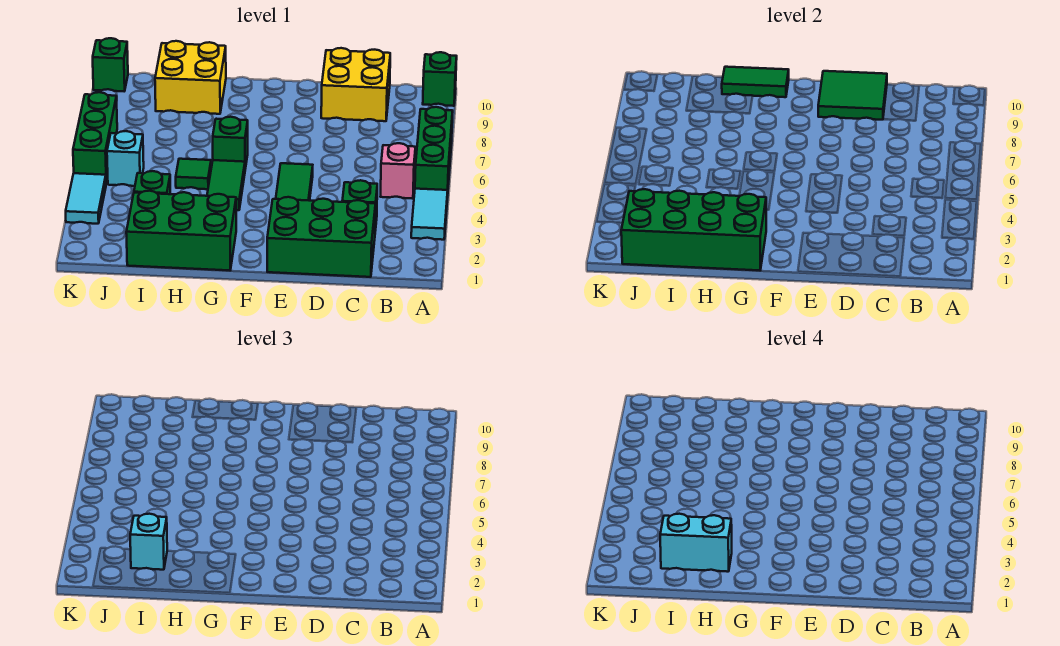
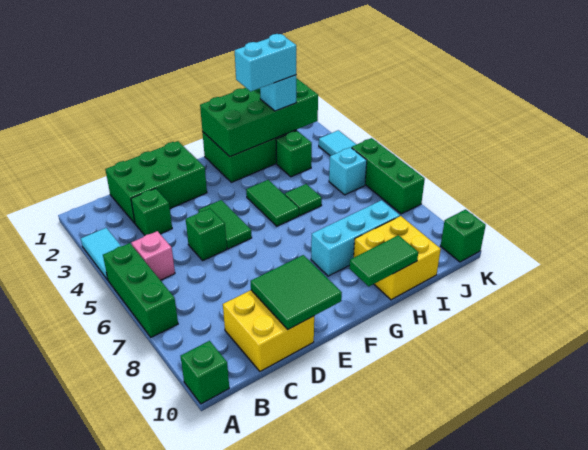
green 1x1 brick [213,117,248,169] -> green 1x1 brick moved to [186,208,227,260]
none -> cyan 1x3 brick [311,200,400,276]

